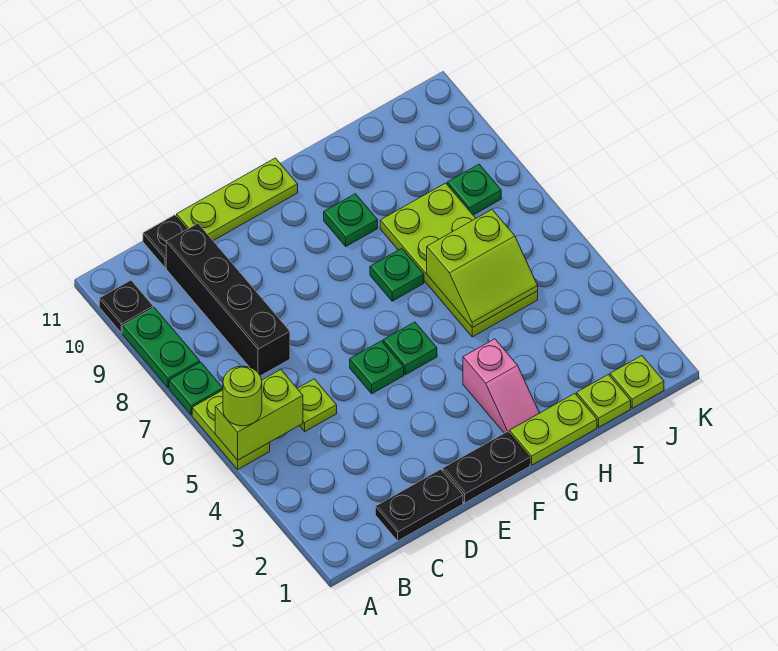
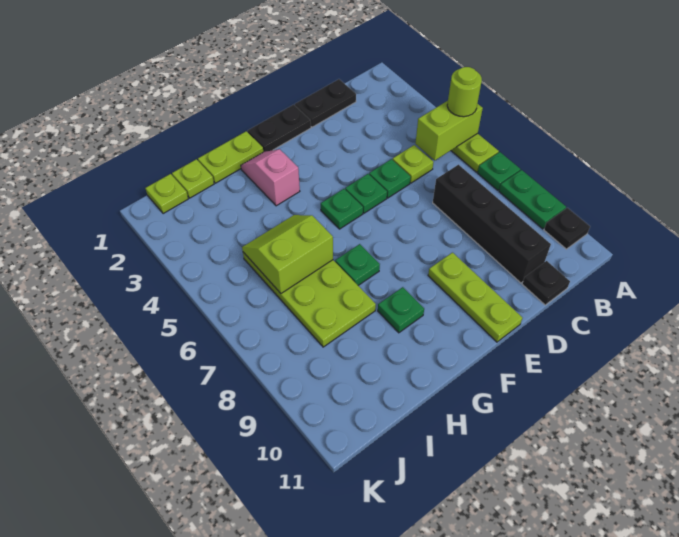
lime 1x3 plate [177,158,298,241] -> lime 1x3 plate turned to [428,253,522,342]
green 1x1 plate [447,164,501,215] -> green 1x1 plate moved to [369,159,411,198]

